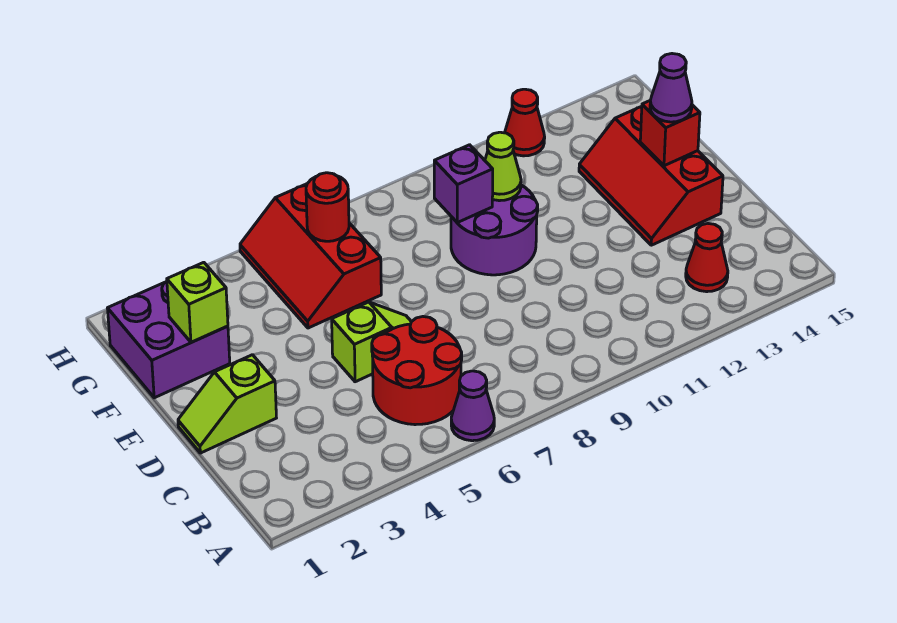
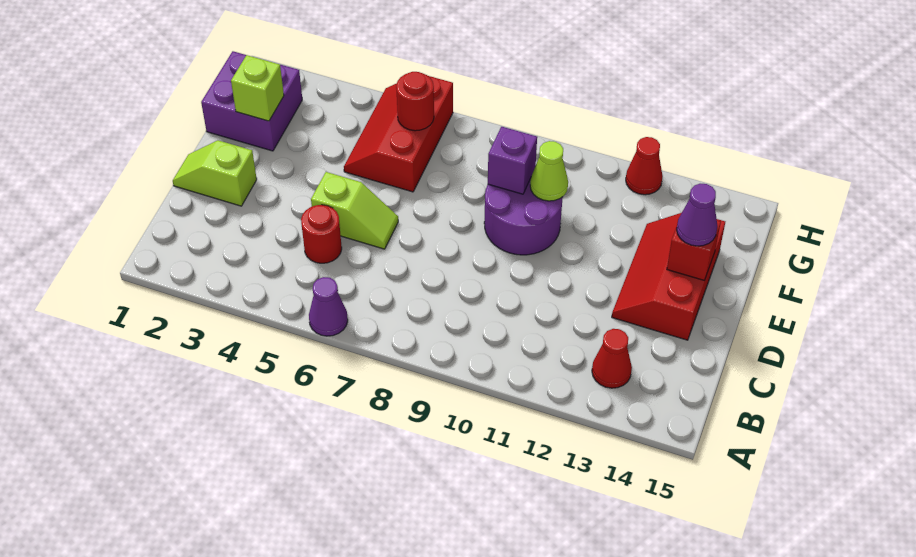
red 2x2 round brick [372,317,462,425] -> red 1x1 round brick [301,205,342,263]

